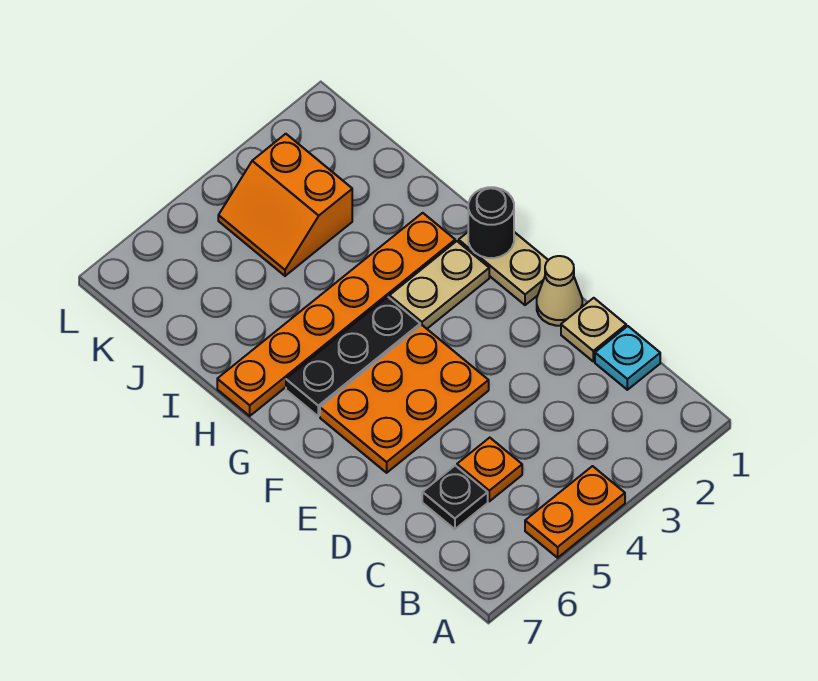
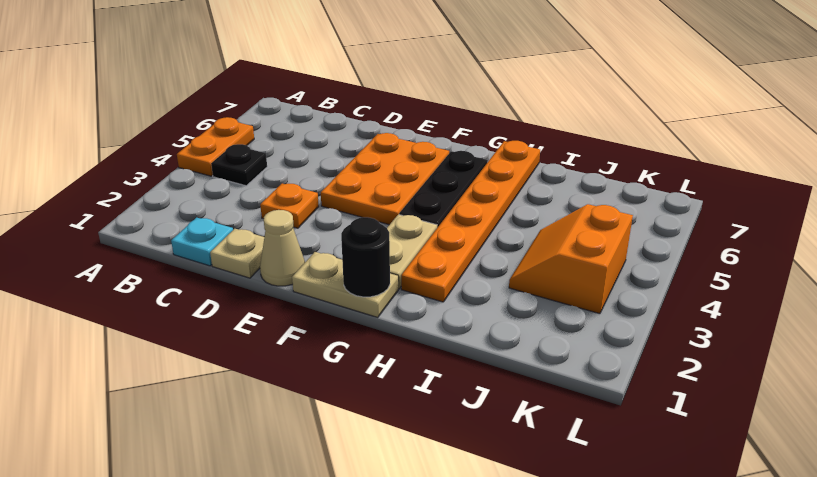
orange 1x1 plate [457,438,522,501] -> orange 1x1 plate moved to [260,183,319,228]
black 1x1 plate [422,465,488,529] -> black 1x1 plate moved to [211,144,267,186]
orange 2x2 slope [218,134,352,276] -> orange 2x2 slope turned to [509,204,633,314]

